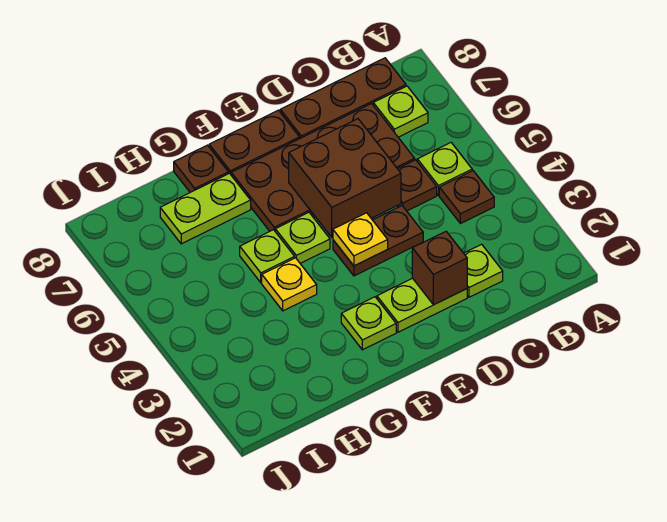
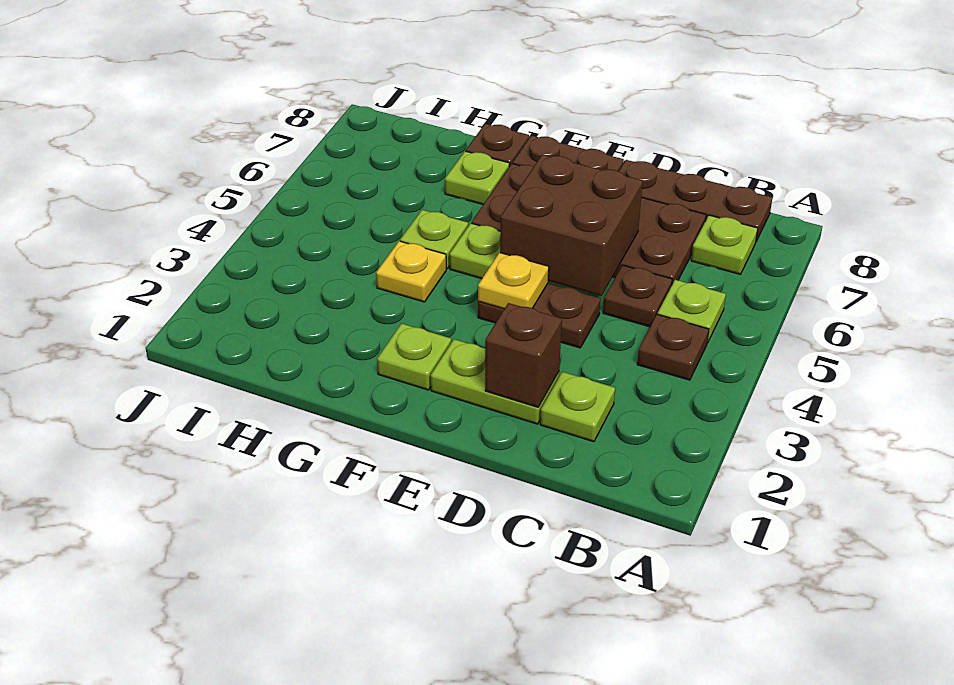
lime 1x2 plate [160,173,251,244] -> lime 1x1 plate [445,151,510,204]

